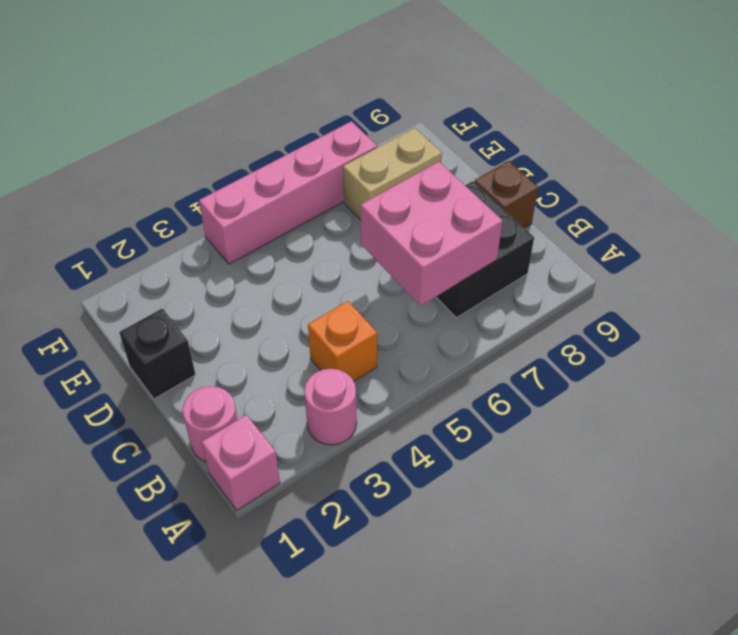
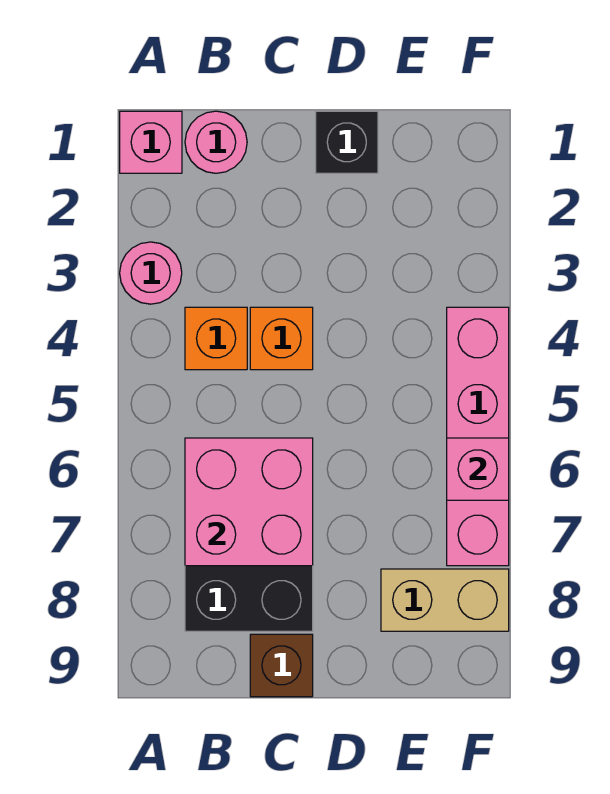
none -> orange 1x1 brick [250,307,313,370]
tan 1x2 brick [343,128,442,220] -> tan 1x2 brick turned to [381,569,509,631]
none -> pink 1x1 brick [447,438,509,500]

